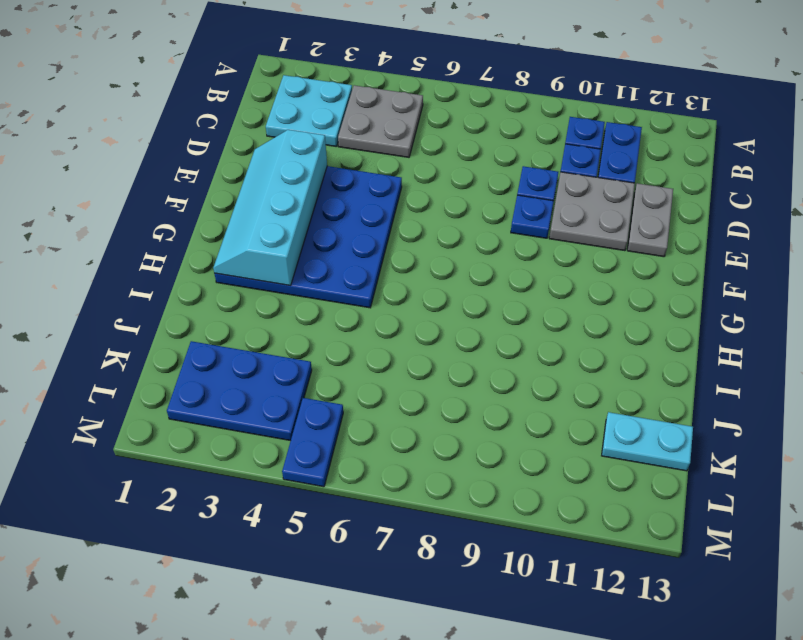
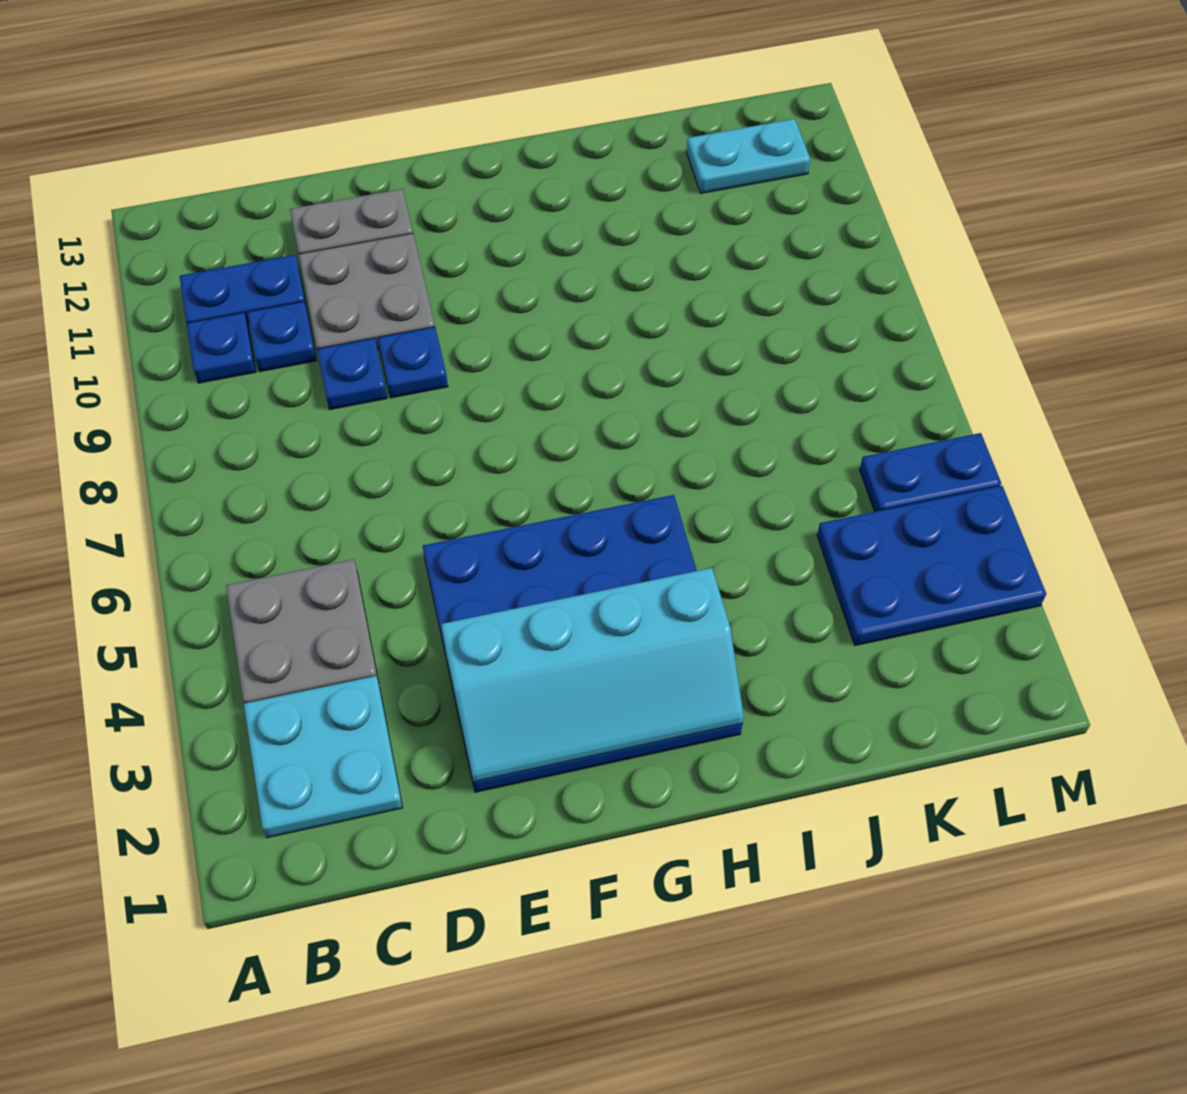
blue 2x3 plate [167,341,312,441] -> blue 2x3 plate turned to [817,486,1046,646]
cyan 1x2 plate [602,412,693,471] -> cyan 1x2 plate turned to [687,119,810,193]

